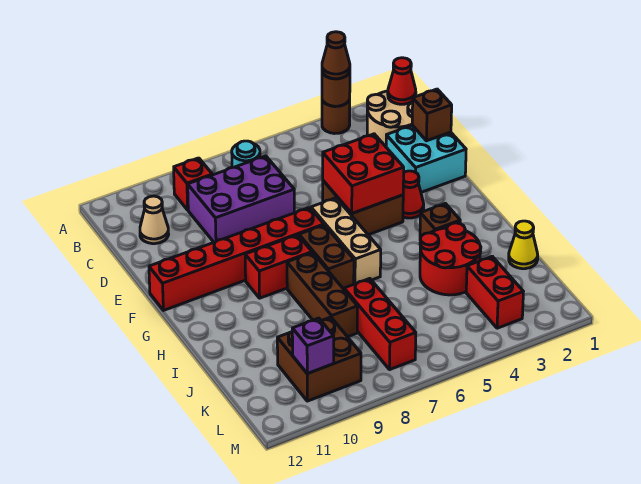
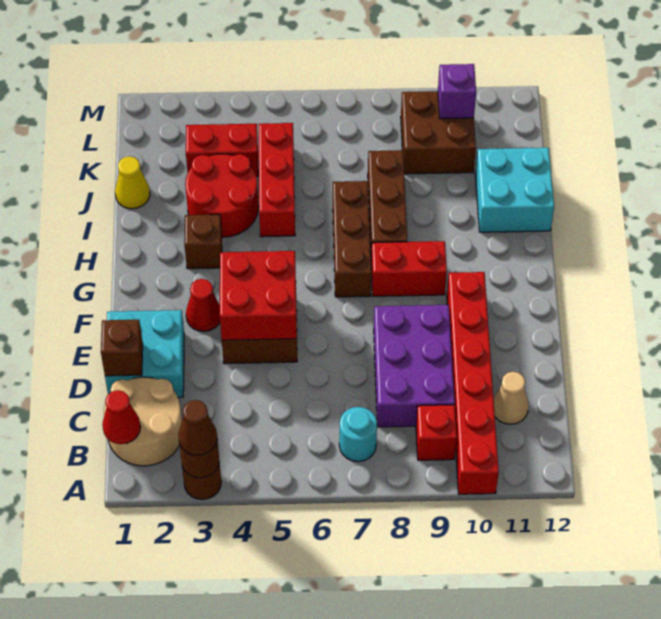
purple 2x3 brick [188,156,294,242] -> purple 2x3 brick turned to [374,305,455,427]
tan 1x3 brick [311,198,381,284] -> none
red 1x6 brick [149,208,324,310] -> red 1x6 brick turned to [447,272,499,494]
brown 1x2 brick [299,225,354,289] -> brown 1x3 brick [333,181,371,297]
none -> cyan 2x2 brick [475,148,554,232]
red 1x3 brick [344,279,416,369] -> red 1x3 brick moved to [259,123,295,237]
red 1x2 brick [466,256,523,328] -> red 1x2 brick turned to [186,124,258,177]

